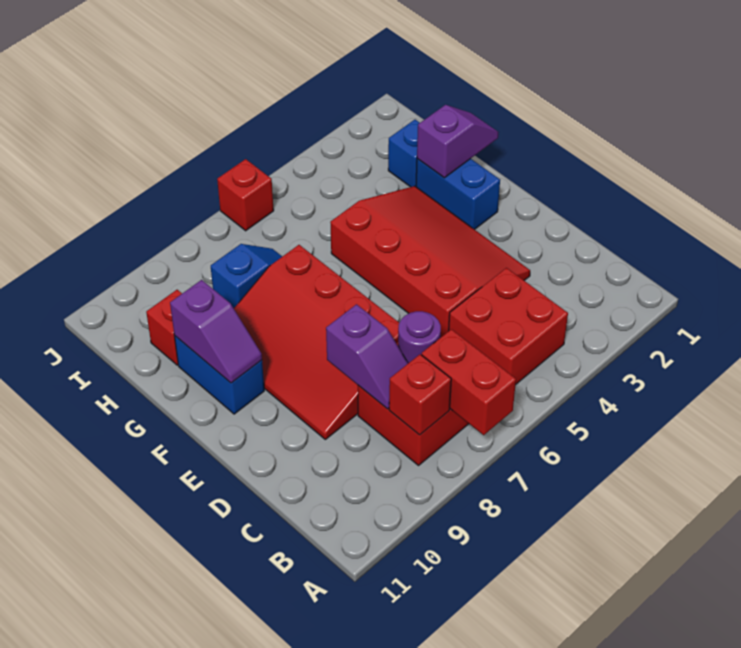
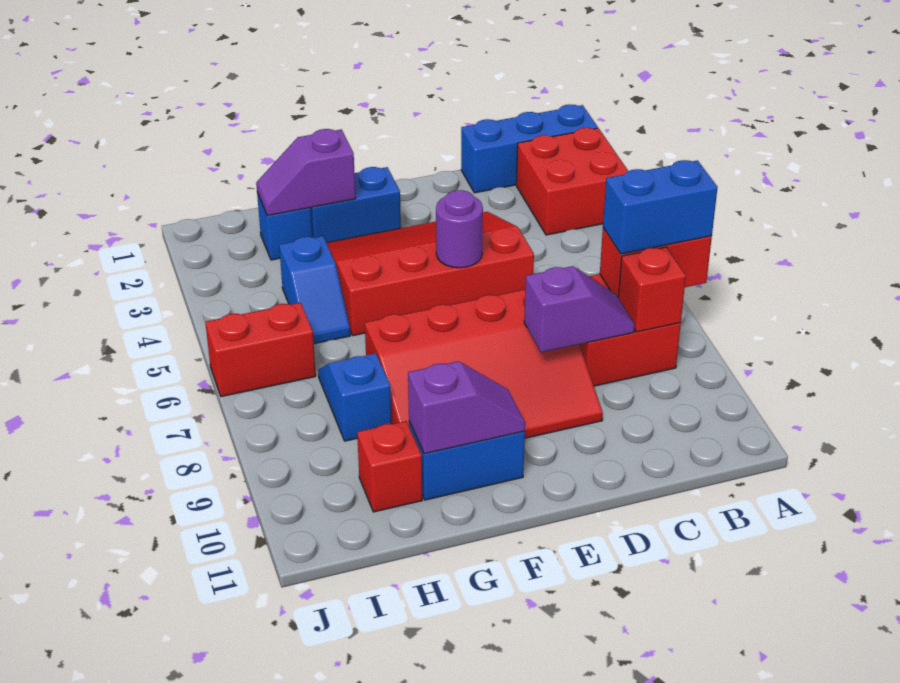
none -> blue 1x3 brick [461,105,598,193]
none -> blue 1x2 brick [603,160,718,254]
red 2x2 brick [449,268,568,384] -> red 2x2 brick moved to [516,128,628,235]
purple 1x1 round brick [398,311,441,363] -> purple 1x1 round brick moved to [436,190,483,268]
purple 1x2 slope [417,105,498,178] -> purple 1x2 slope turned to [256,129,356,216]
none -> blue 1x2 slope [279,236,350,344]
red 1x1 brick [217,159,274,231] -> red 1x2 brick [205,303,316,397]

